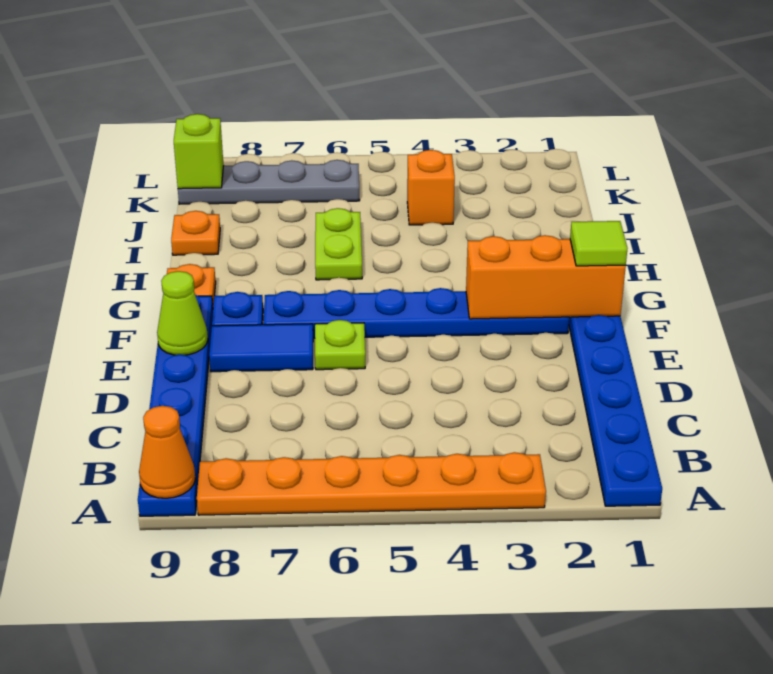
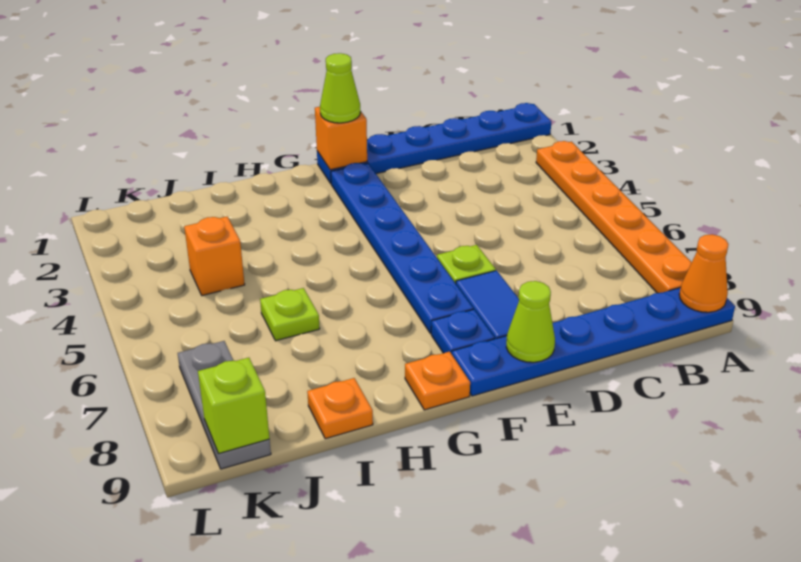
orange 1x3 brick [466,235,626,319] -> orange 1x1 brick [315,107,367,170]
lime 1x1 tile [570,221,627,266] -> lime 1x1 cone [320,53,361,123]
lime 1x2 plate [315,208,362,280] -> lime 1x1 plate [260,288,320,341]
grey 1x4 plate [178,160,360,204] -> grey 1x3 plate [178,341,271,469]

